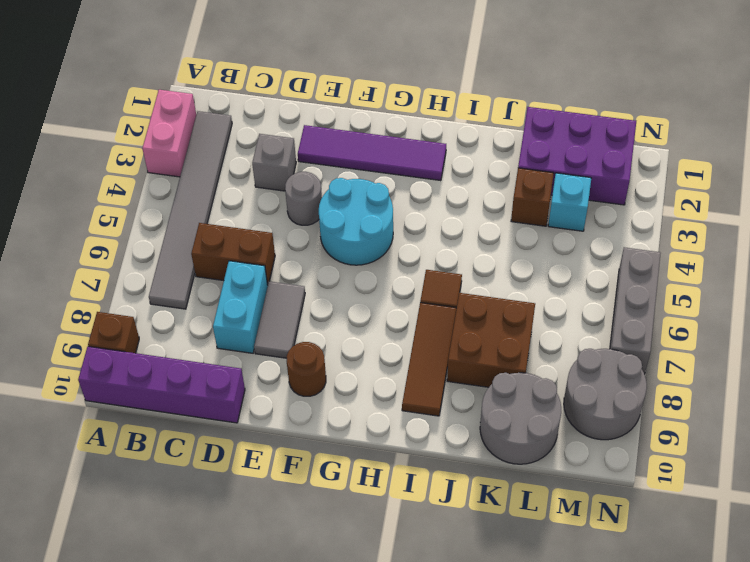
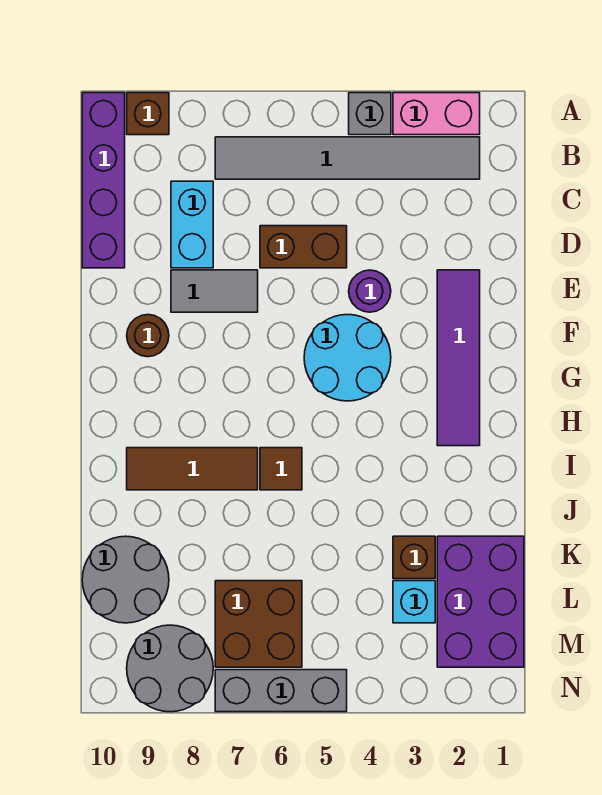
brown 1x2 brick [191,223,275,285] -> brown 1x2 brick turned to [260,226,347,268]
grey 1x1 brick [252,134,296,191] -> grey 1x1 brick moved to [349,93,391,135]
cyan 1x2 brick [213,261,268,353] -> cyan 1x2 brick turned to [171,181,213,268]
grey 1x1 round brick [285,172,322,225] -> purple 1x1 round brick [349,270,391,312]
brown 2x2 brick [447,293,535,387] -> brown 2x2 brick moved to [215,581,302,667]

